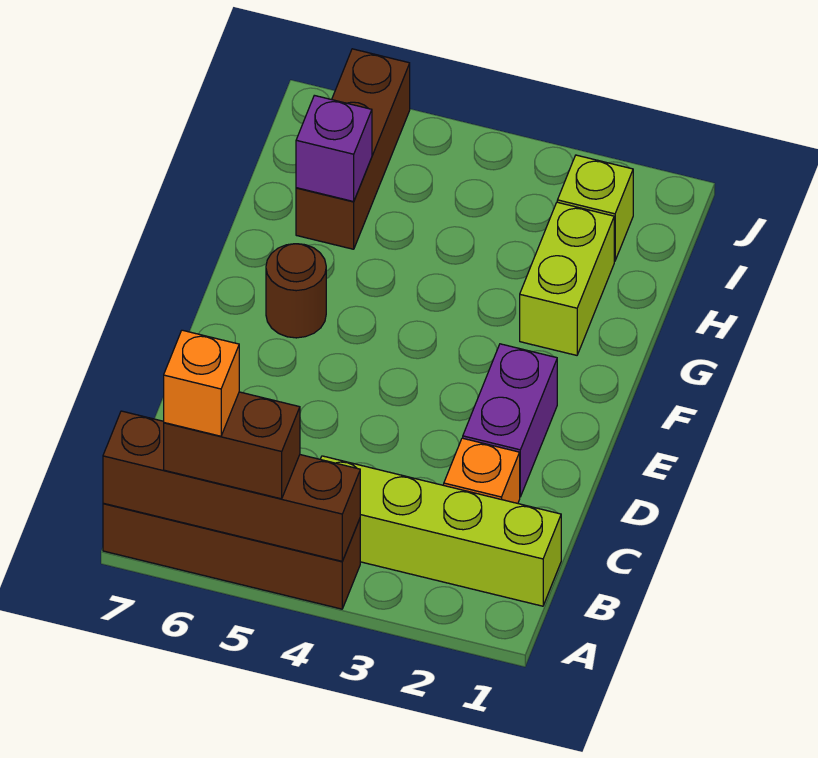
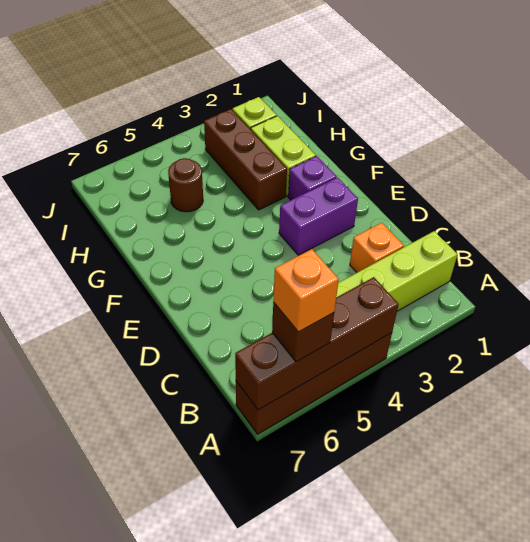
brown 1x2 brick [164,392,300,499] -> brown 1x1 brick [272,302,334,362]
purple 1x2 brick [463,344,557,497] -> purple 1x2 brick turned to [279,178,358,255]
brown 1x1 round brick [266,244,326,338] -> brown 1x1 round brick moved to [168,158,203,212]
brown 1x3 brick [296,49,410,249] -> brown 1x3 brick moved to [204,109,287,210]
purple 1x1 brick [296,95,372,201] -> purple 1x1 brick moved to [288,156,337,200]

